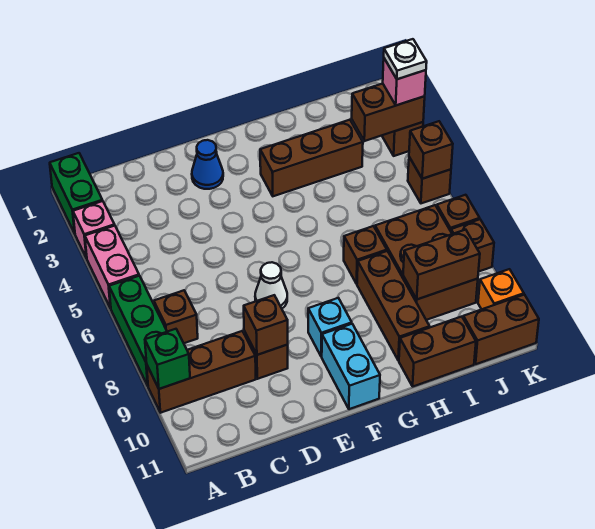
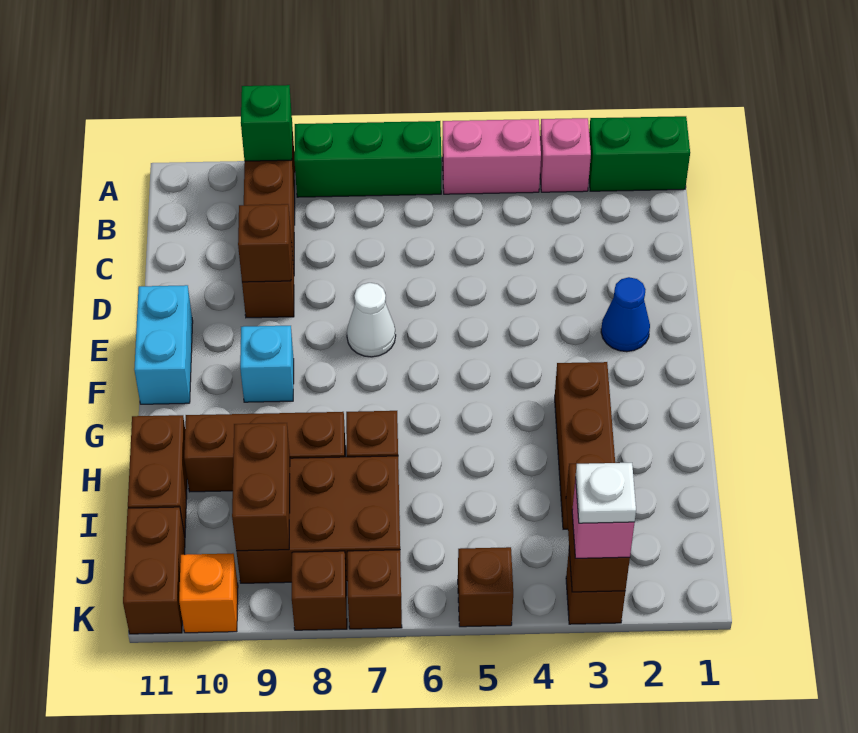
brown 1x1 brick [154,290,198,343] -> none
cyan 1x2 brick [322,324,380,409] -> cyan 1x2 brick turned to [134,285,193,404]
brown 1x1 brick [409,121,453,179] -> none

